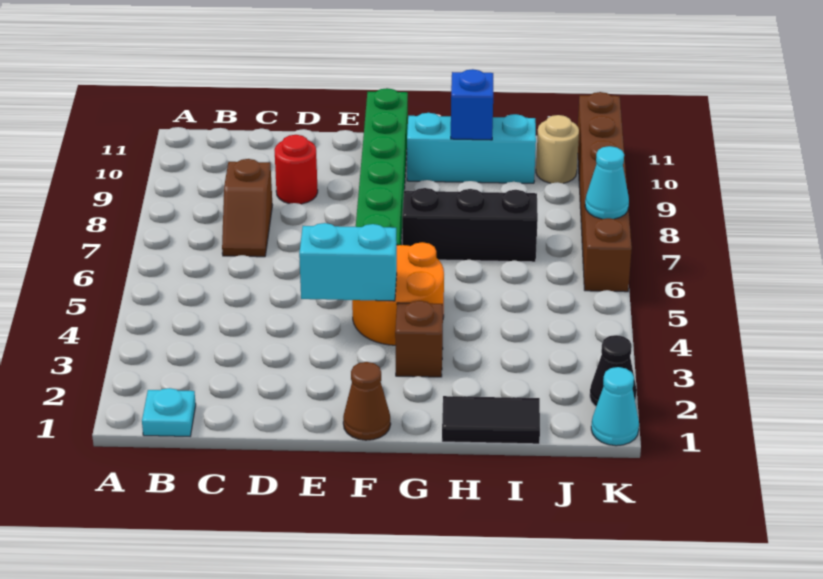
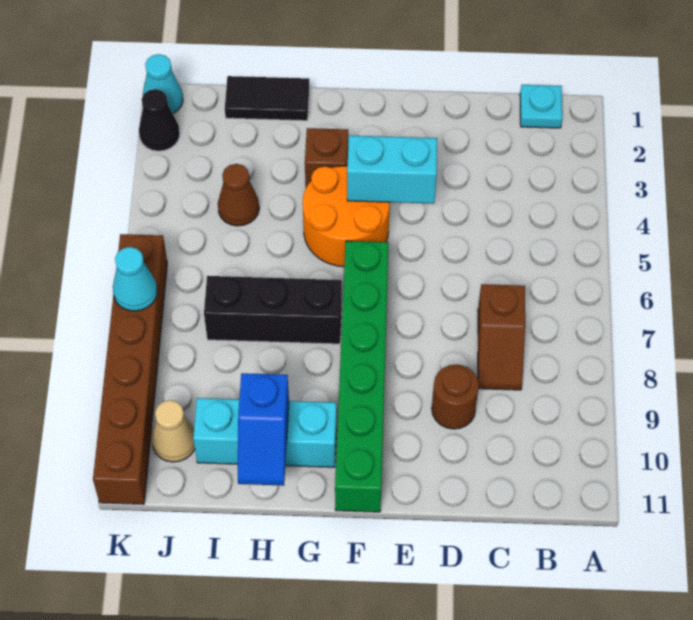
brown 1x2 slope [222,159,272,257] -> brown 1x2 slope turned to [478,284,525,390]
red 1x1 round brick [274,135,318,204] -> brown 1x1 round brick [432,365,479,429]
brown 1x1 cone [343,362,391,440] -> brown 1x1 cone moved to [218,164,259,226]
tan 1x1 round brick [536,115,579,183] -> tan 1x1 cone [152,400,195,462]

